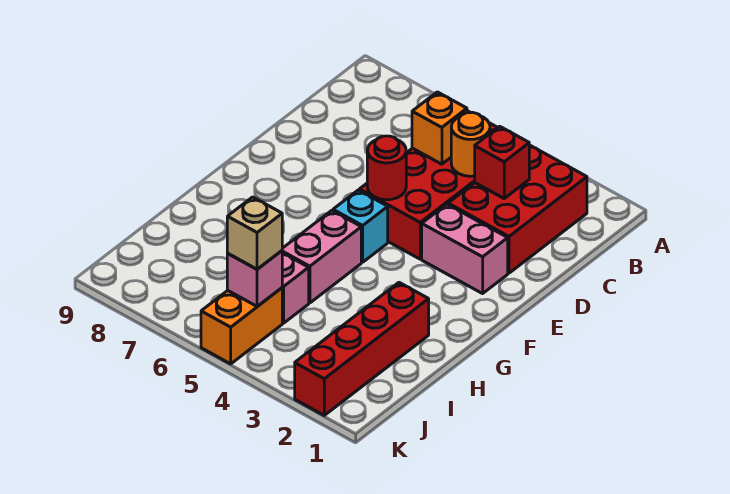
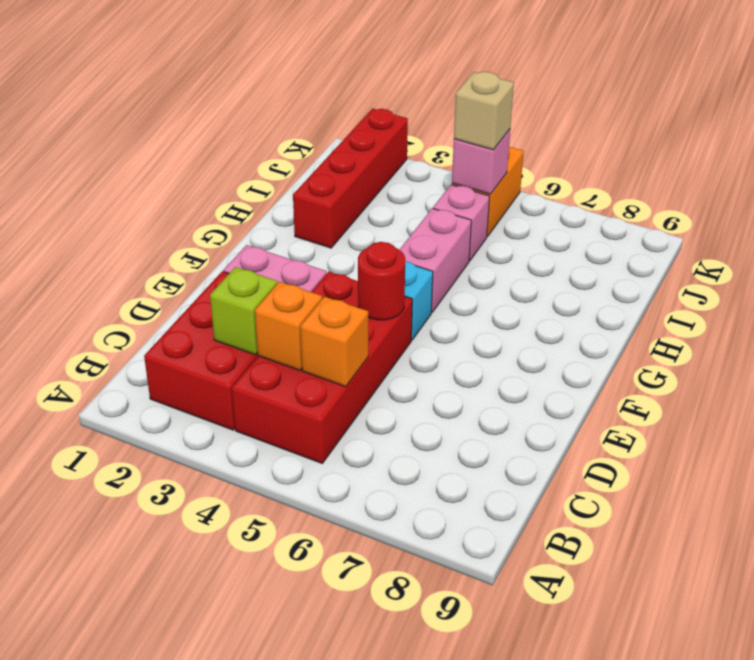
red 1x1 brick [475,126,529,198] -> lime 1x1 brick [210,267,277,355]
orange 1x1 round brick [451,112,490,176] -> orange 1x1 brick [255,282,322,370]

